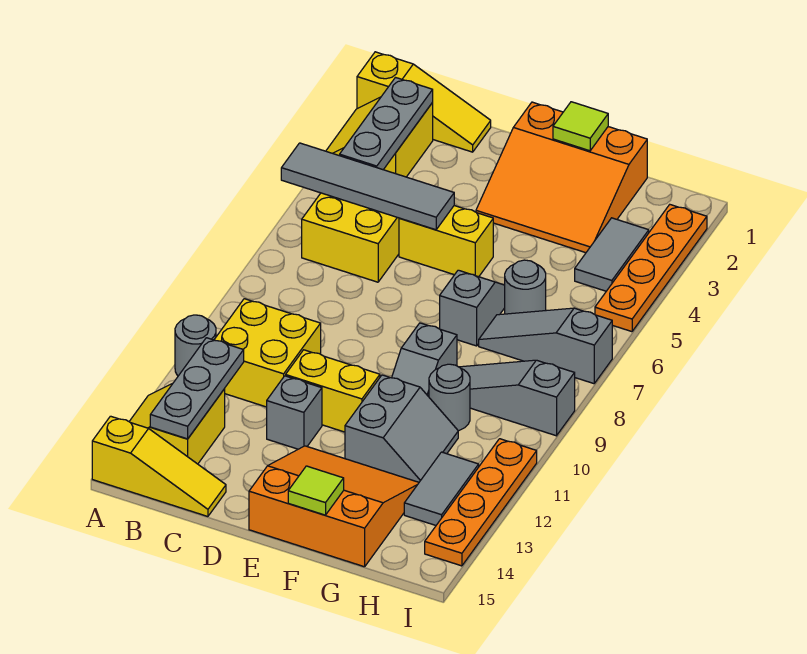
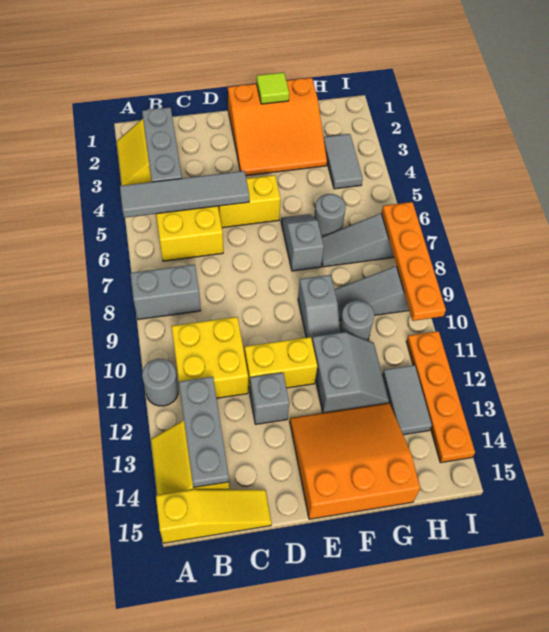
yellow 1x3 slope [357,52,491,152] -> none
none -> grey 1x2 brick [130,265,201,319]
lime 1x1 tile [288,466,344,515] -> none
orange 1x4 plate [595,205,707,332] -> orange 1x4 plate moved to [382,202,446,321]

